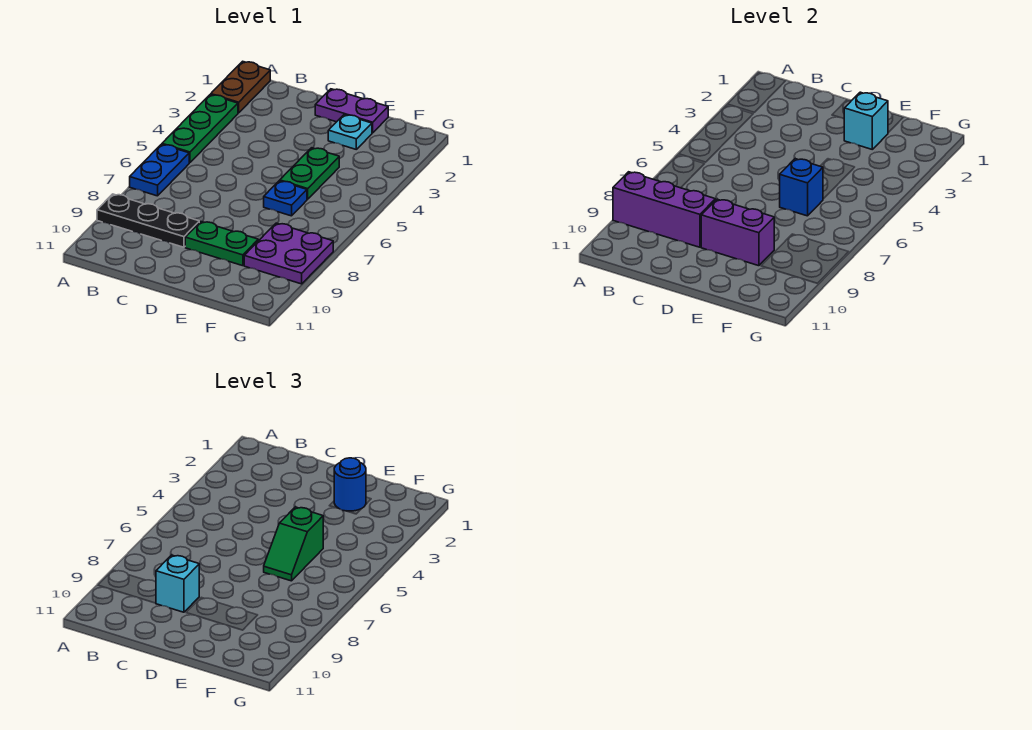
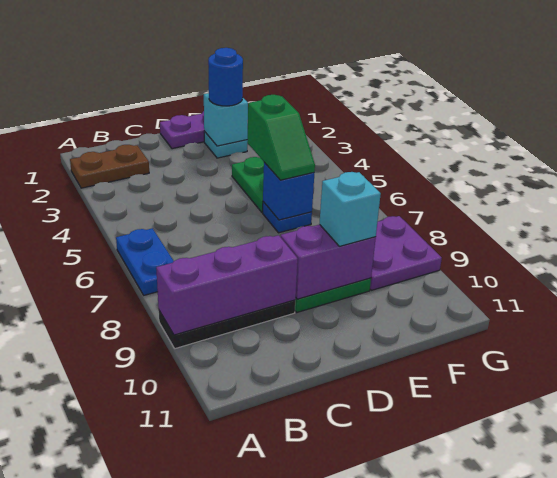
brown 1x2 plate [211,61,270,113] -> brown 1x2 plate turned to [70,145,149,188]
green 1x3 plate [162,95,238,163] -> none
cyan 1x1 brick [156,555,199,612] -> cyan 1x1 brick moved to [319,172,381,246]

